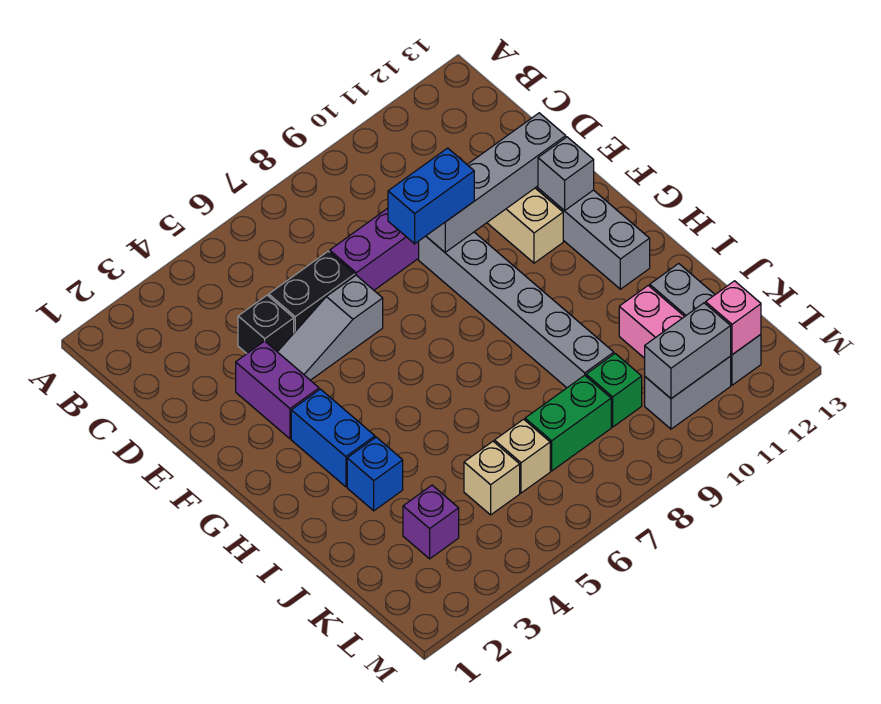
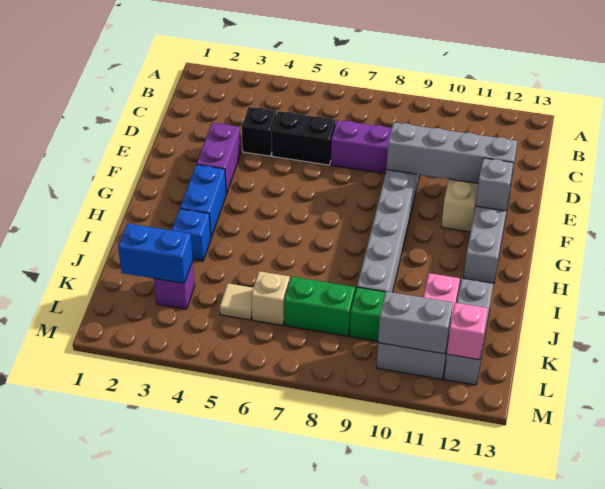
grey 1x3 slope [278,275,383,380] -> none
blue 1x2 brick [388,148,474,244] -> blue 1x2 brick moved to [118,223,193,283]
tan 1x1 brick [464,441,520,515] -> tan 1x1 tile [220,283,253,320]

